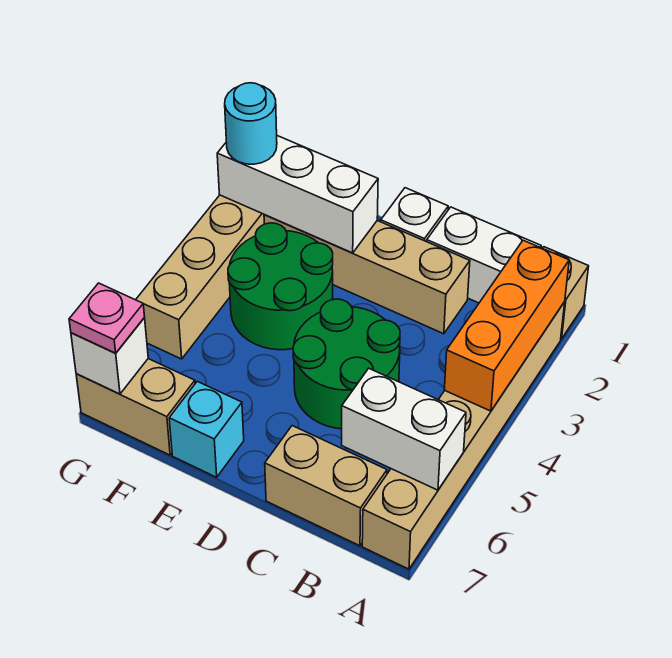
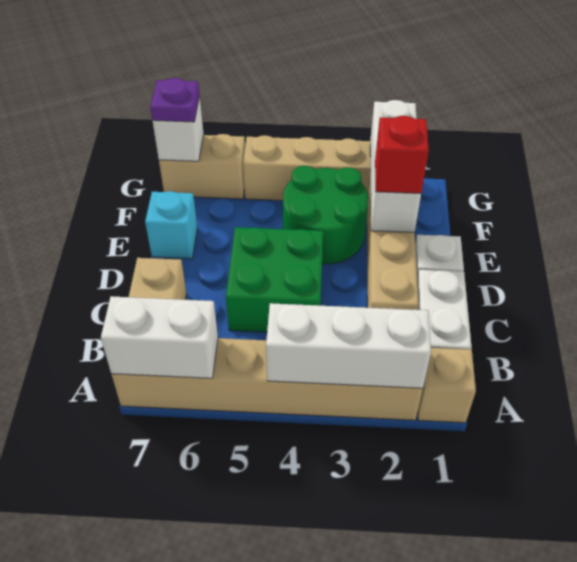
orange 1x3 brick [444,240,569,411] -> white 1x3 brick [266,303,431,389]
white 1x2 brick [342,368,466,490] -> white 1x2 brick turned to [101,296,218,378]
green 2x2 round brick [293,299,400,429] -> green 2x2 brick [226,227,323,332]
none -> red 1x1 brick [375,116,429,193]
tan 1x2 brick [76,359,195,455] -> tan 1x2 brick turned to [159,134,245,199]
cyan 1x1 round brick [225,83,277,164] -> none
pink 1x1 plate [69,283,145,353] -> purple 1x1 plate [150,78,200,122]

